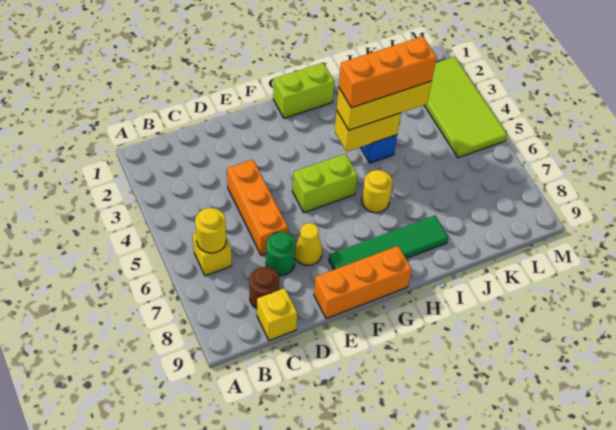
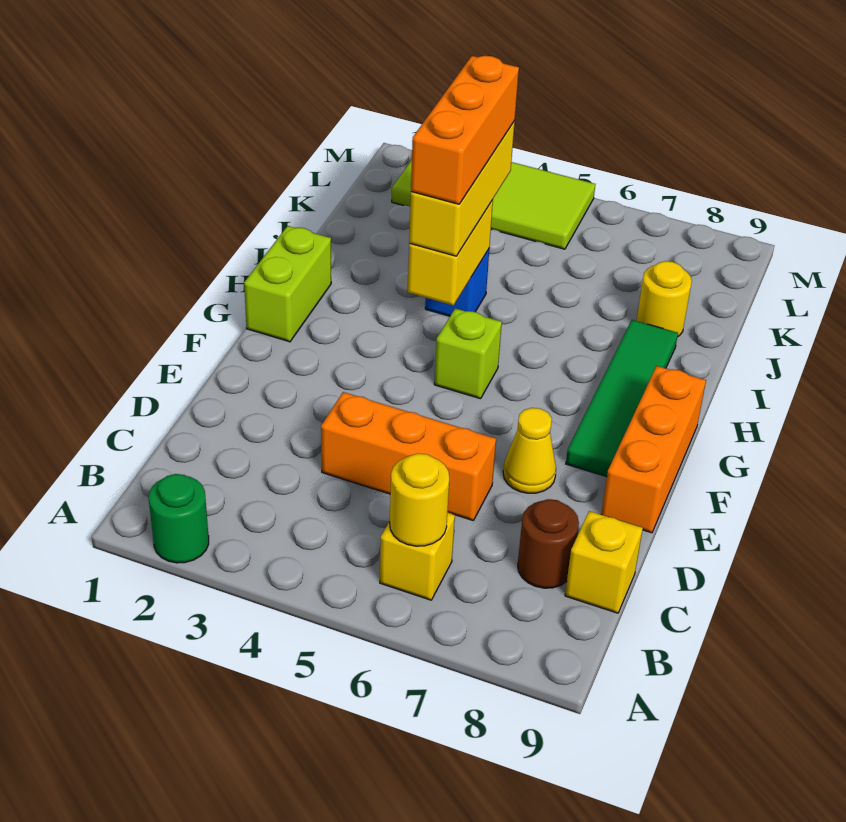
green 1x1 round brick [266,232,296,276] -> green 1x1 round brick moved to [149,474,209,563]
lime 1x2 brick [292,154,358,213] -> lime 1x1 brick [434,308,502,399]
yellow 1x1 round brick [362,170,392,213] -> yellow 1x1 round brick moved to [637,261,692,337]

